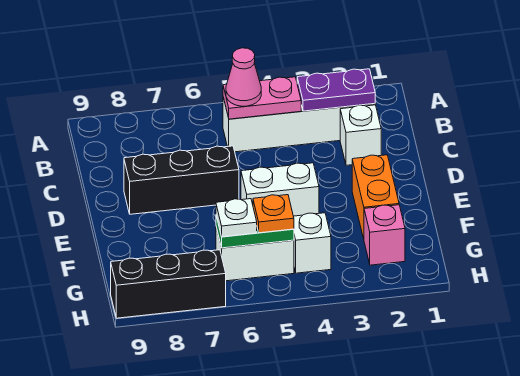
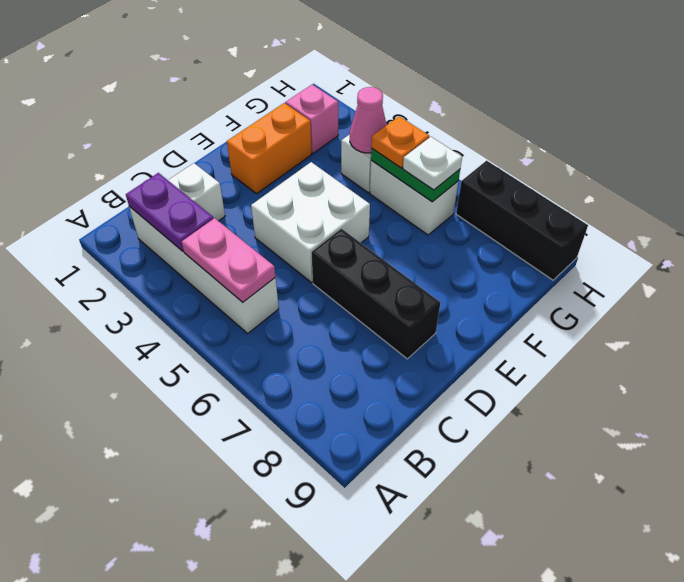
pink 1x1 cone [226,48,261,106] -> pink 1x1 cone moved to [350,87,387,153]
white 1x2 brick [241,163,319,216] -> white 2x2 brick [251,162,370,283]

